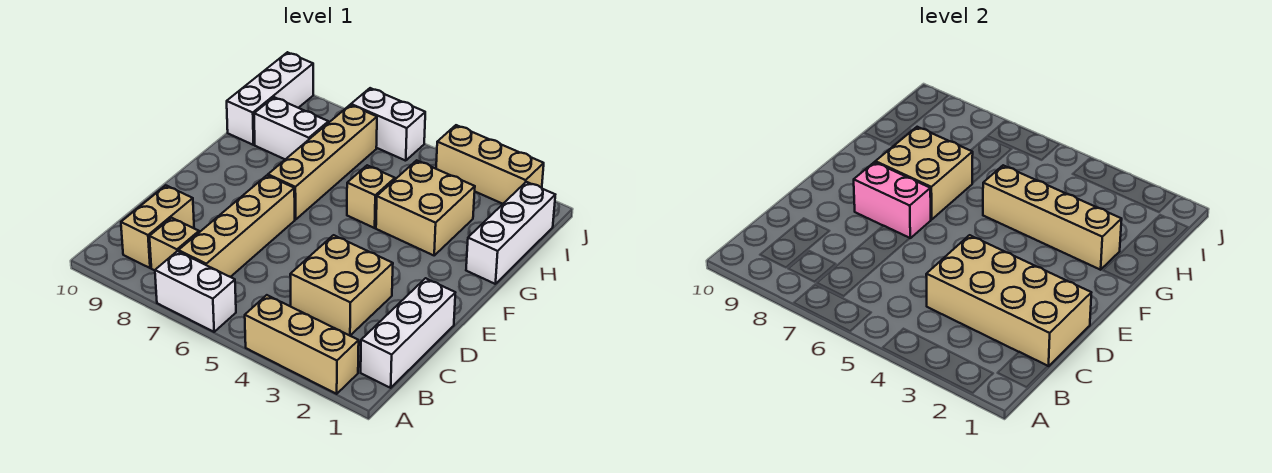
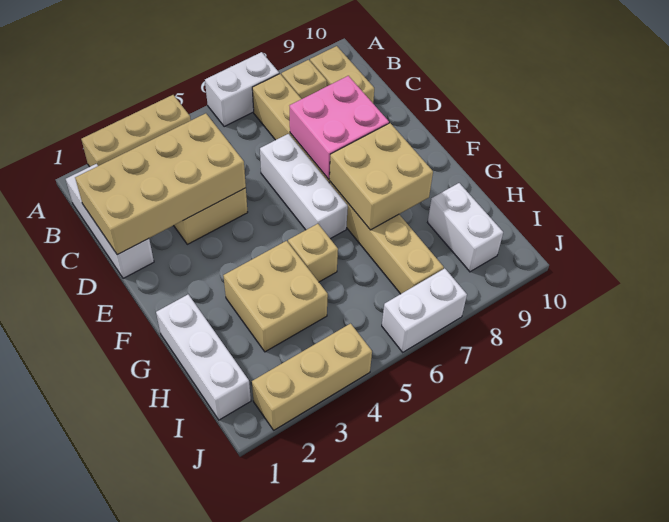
pink 1x2 brick [854,162,931,238] -> pink 2x2 brick [290,76,389,179]
tan 1x4 brick [983,165,1122,270] -> none
white 1x2 brick [254,97,328,159] -> white 1x2 brick turned to [428,183,503,272]
white 1x3 brick [227,52,313,145] -> white 1x3 brick moved to [260,134,348,239]

